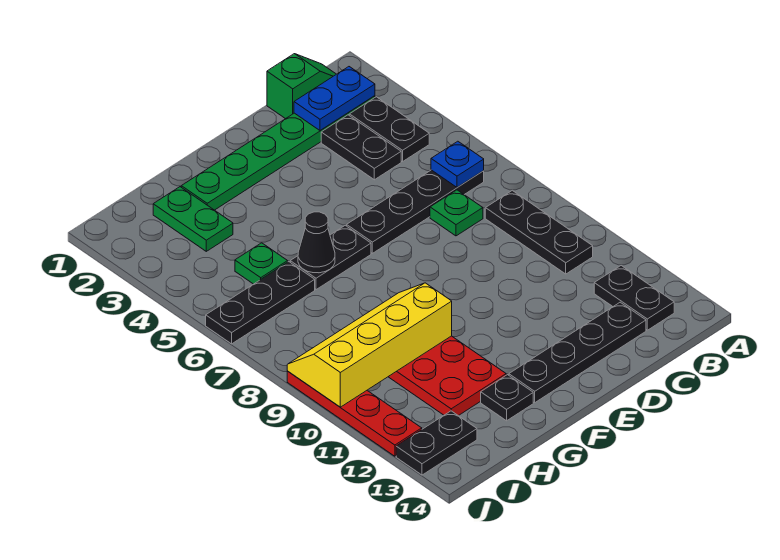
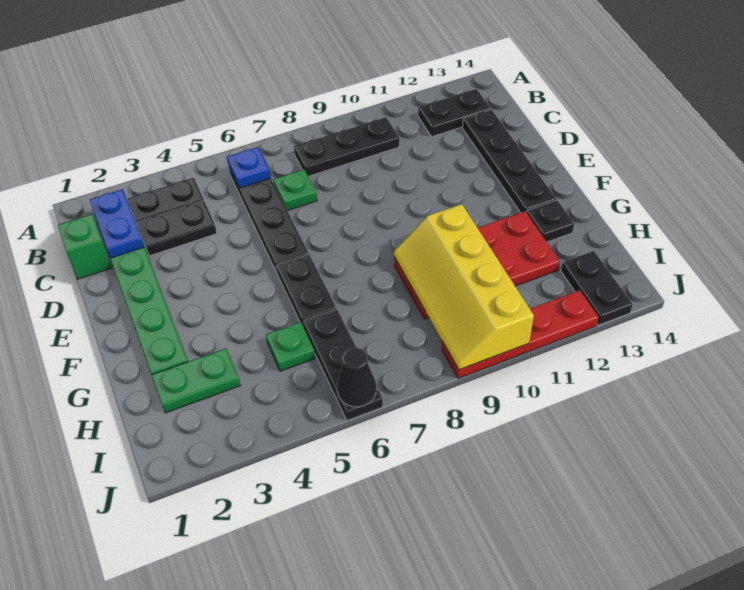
black 1x1 cone [298,212,335,273] -> black 1x1 cone moved to [337,348,376,407]

